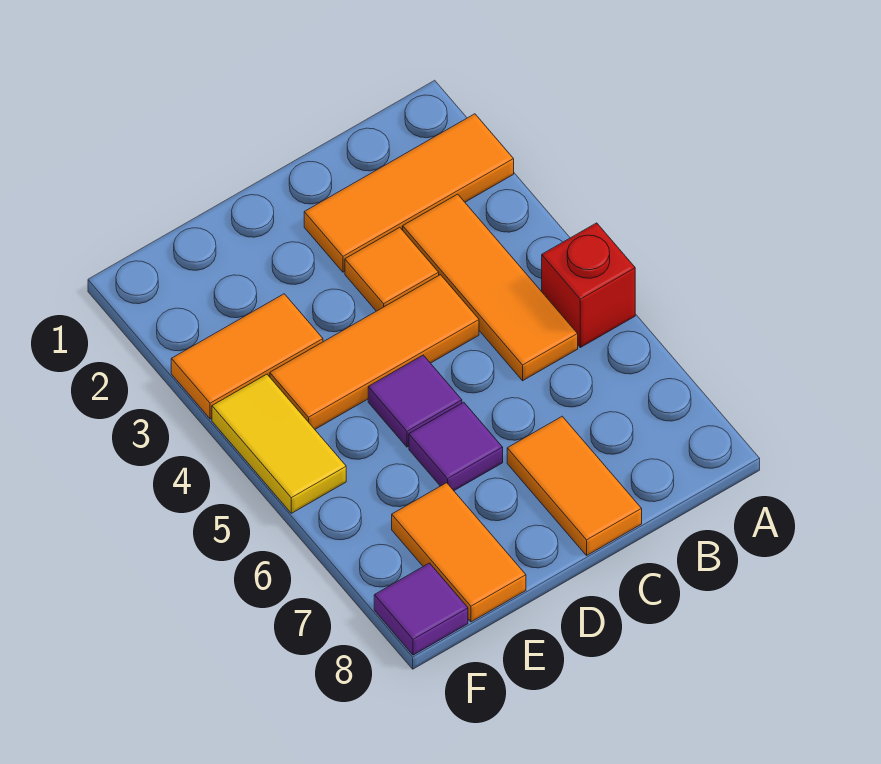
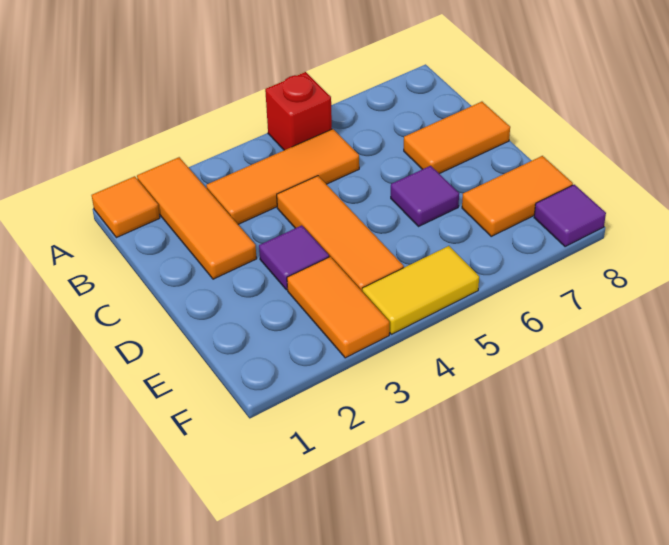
orange 1x1 tile [345,227,439,311] -> orange 1x1 tile moved to [92,176,160,238]
purple 1x1 tile [368,355,462,447] -> purple 1x1 tile moved to [259,225,329,290]

